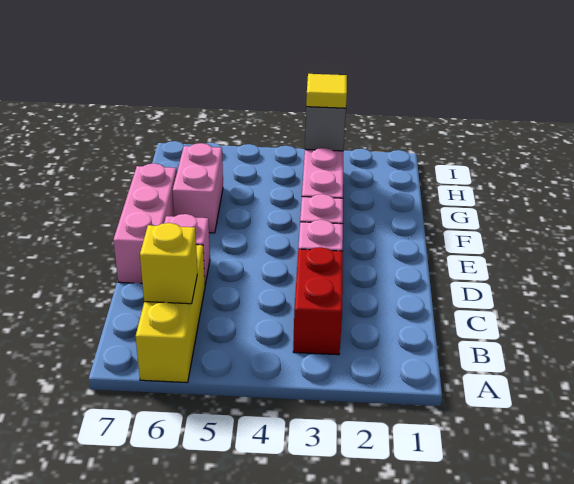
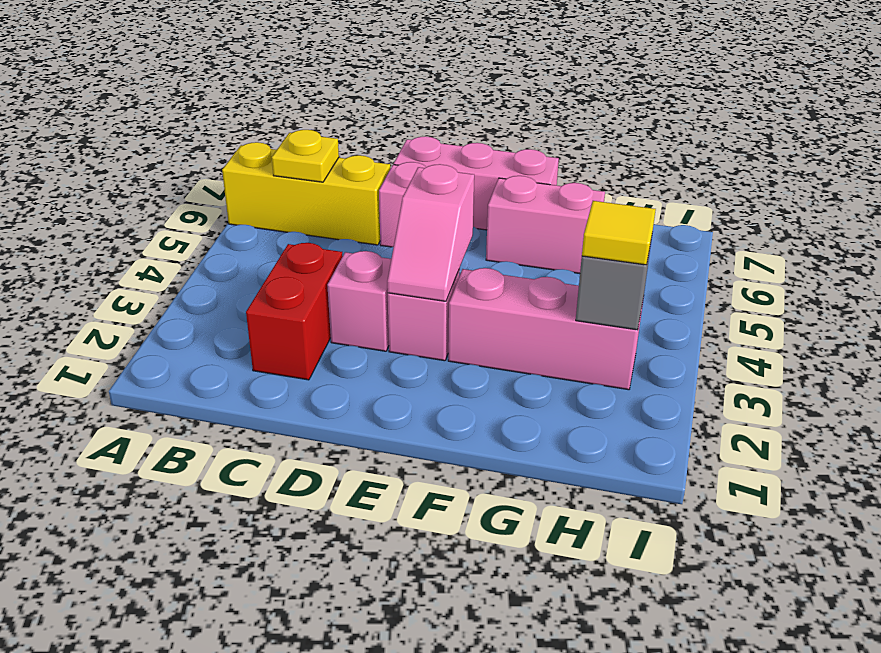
red 1x2 brick [293,247,343,355] -> red 1x2 brick turned to [246,243,343,380]
yellow 1x1 brick [140,223,197,304] -> yellow 1x1 plate [272,130,339,182]
none -> pink 1x2 slope [387,164,474,301]

